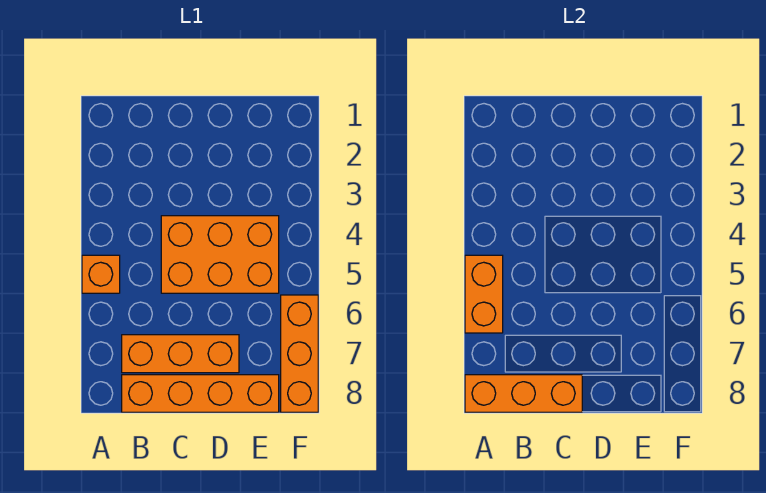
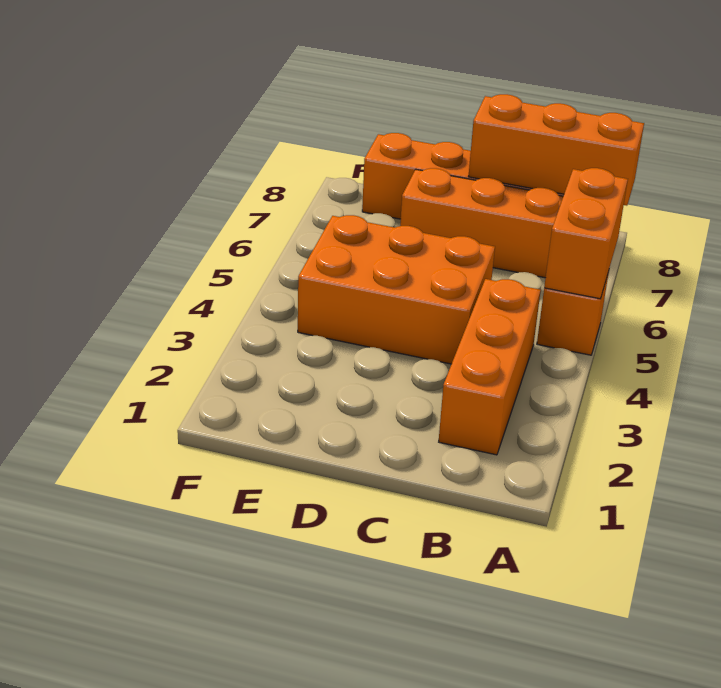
orange 1x3 brick [281,295,318,412] -> orange 1x3 brick moved to [439,279,541,455]

